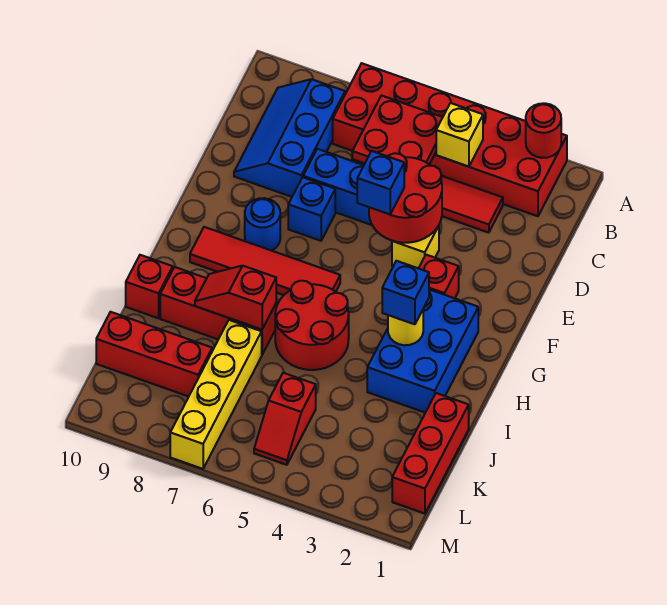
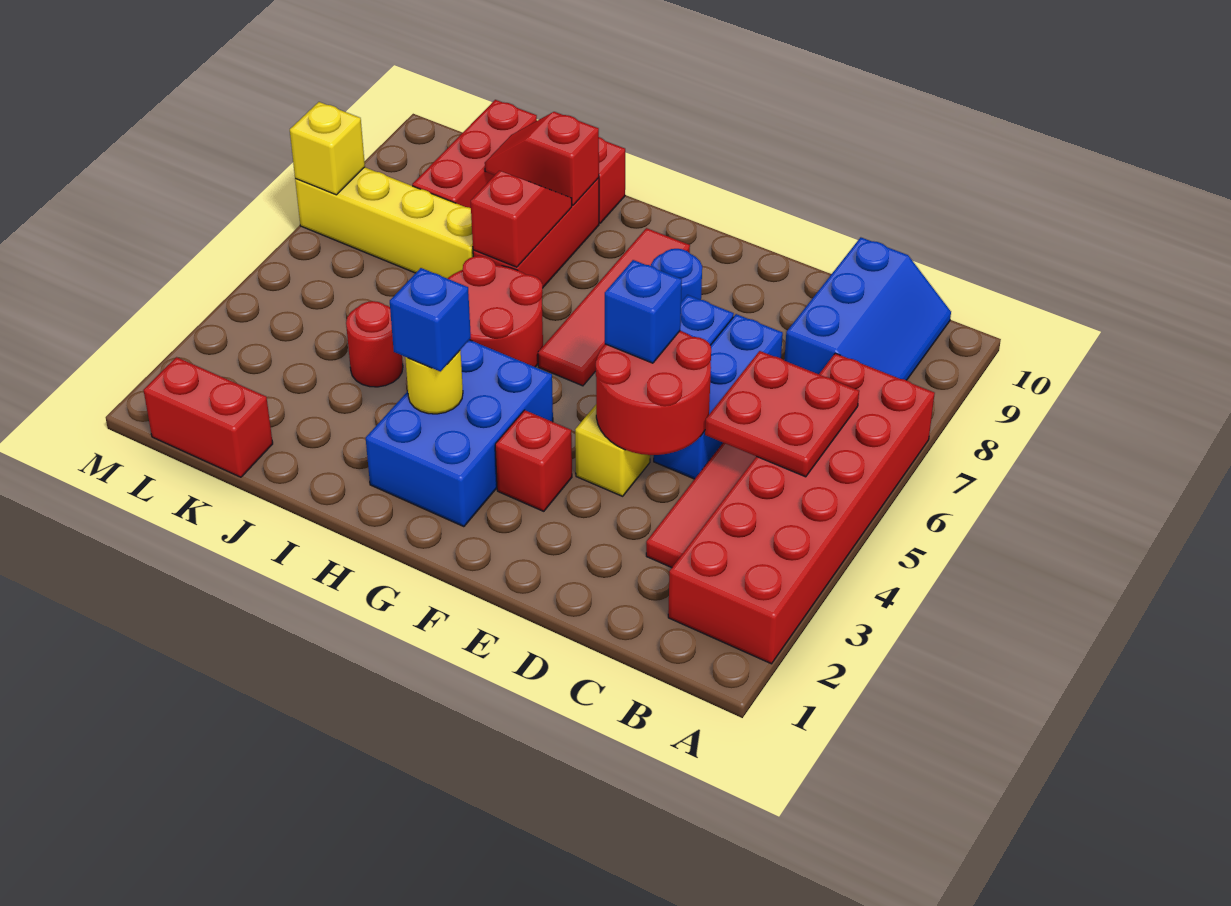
red 1x1 round brick [526,103,561,158] -> red 1x1 round brick moved to [346,301,403,387]
yellow 1x1 brick [436,103,483,167] -> yellow 1x1 brick moved to [290,102,365,195]
blue 2x3 slope [234,79,345,197] -> blue 2x3 slope turned to [784,237,951,380]
blue 2x3 brick [367,289,478,413] -> blue 2x3 brick turned to [366,340,553,527]
red 1x3 brick [392,393,469,514] -> red 1x2 brick [143,357,273,477]
red 1x2 slope [254,373,316,465] -> red 1x2 slope moved to [485,112,599,205]

